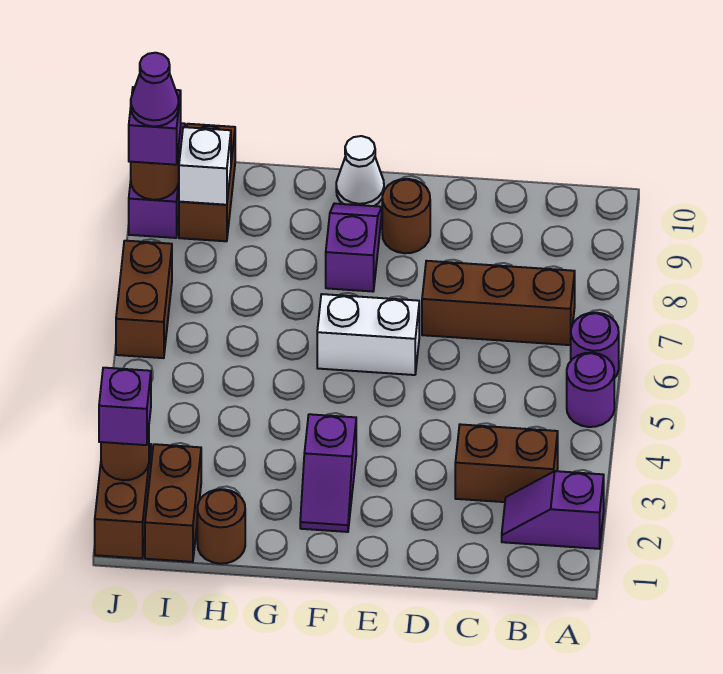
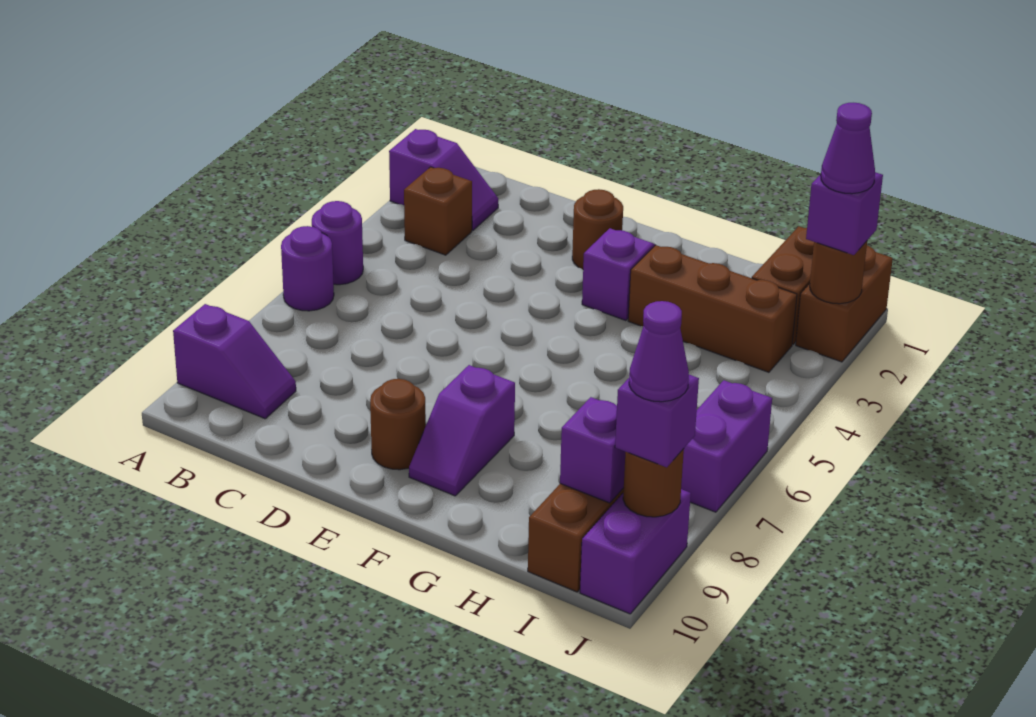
none -> purple 1x2 slope [173,304,296,419]
brown 1x2 brick [455,424,558,502] -> brown 1x1 brick [404,167,472,255]
brown 1x3 brick [422,261,575,345] -> brown 1x3 brick moved to [628,245,797,372]
white 1x2 brick [317,294,419,375] -> none
white 1x1 cone [336,136,384,206] -> none
brown 1x1 round brick [197,489,245,564] -> brown 1x1 round brick moved to [572,189,623,269]
white 1x1 brick [179,127,231,205] -> purple 1x1 brick [560,397,625,503]
none -> purple 1x1 cone [821,103,875,194]
brown 1x2 brick [116,241,172,358] -> purple 1x2 brick [681,380,772,512]

